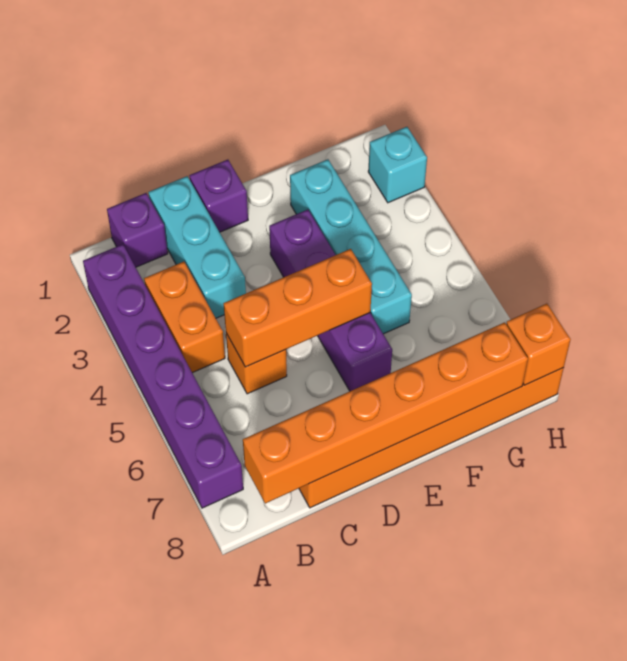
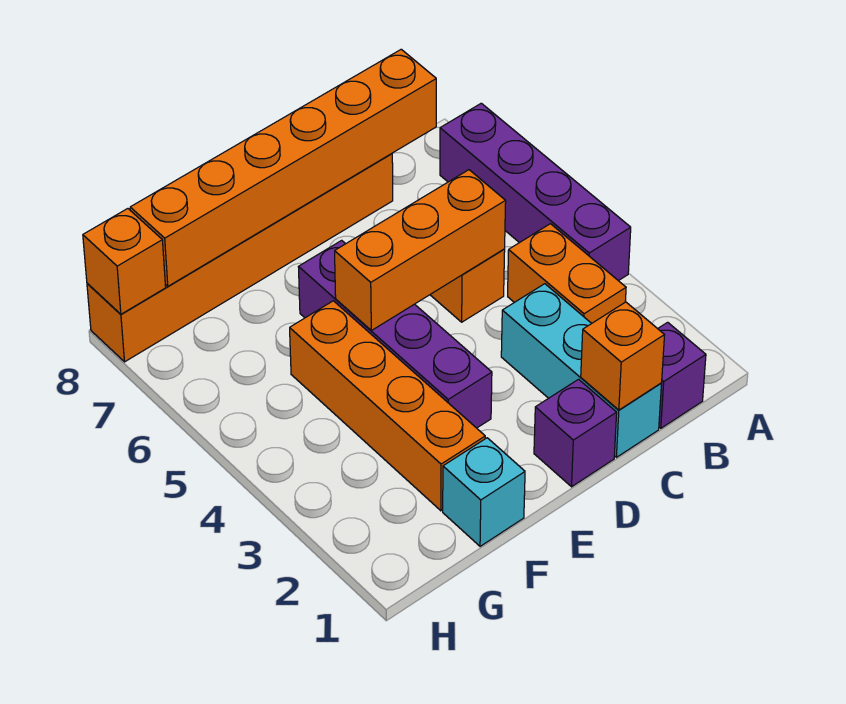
purple 1x6 brick [83,244,243,508] -> purple 1x4 brick [440,103,631,281]
none -> orange 1x1 brick [581,302,665,410]
cyan 1x4 brick [290,159,412,334] -> orange 1x4 brick [290,301,485,511]
cyan 1x1 brick [368,127,427,203] -> cyan 1x1 brick moved to [443,438,525,546]

